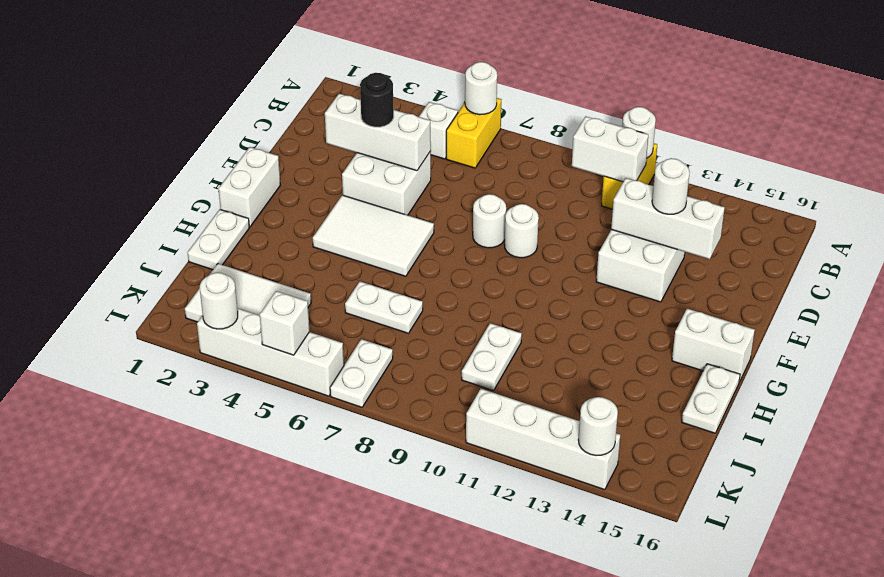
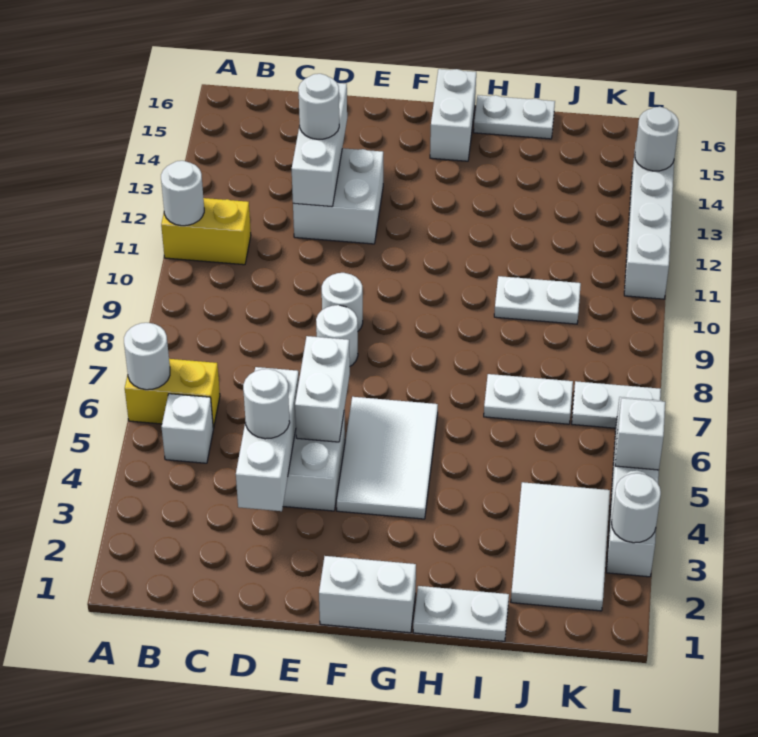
white 1x2 brick [572,116,648,182] -> white 1x2 brick moved to [295,336,350,442]
black 1x1 round brick [360,73,394,127] -> white 1x1 round brick [243,369,290,439]
white 1x2 plate [345,281,423,333] -> white 1x2 plate turned to [484,374,573,424]

